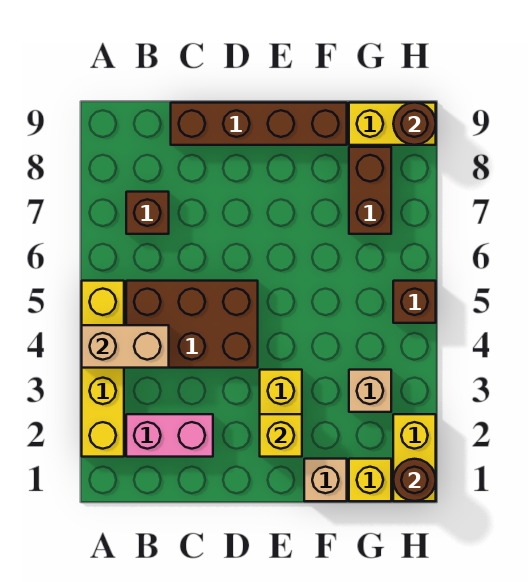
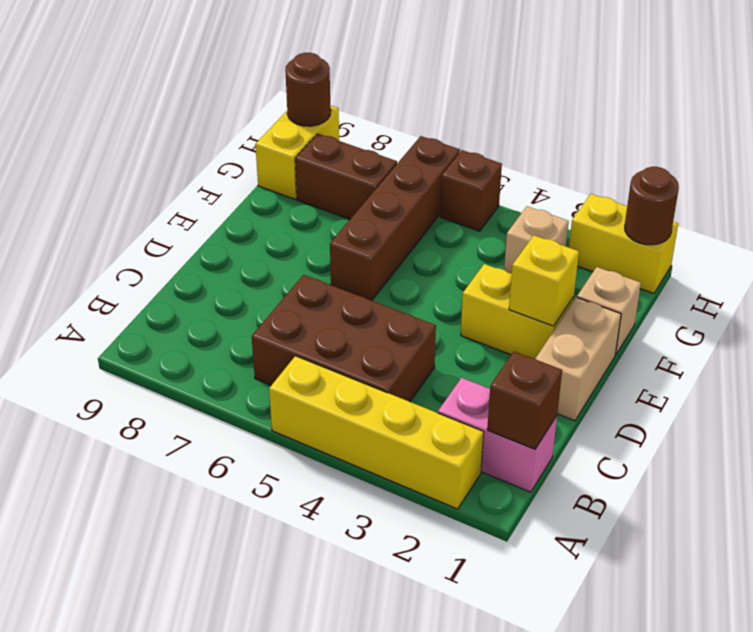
tan 1x2 brick [82,325,169,368] -> tan 1x2 brick moved to [535,297,621,421]
pink 1x2 brick [126,414,213,457] -> pink 1x2 brick turned to [438,378,557,492]
brown 2x3 brick [126,281,258,368] -> brown 2x3 brick turned to [252,275,436,402]
brown 1x1 brick [126,192,169,234] -> brown 1x1 brick moved to [487,352,562,449]
brown 1x4 brick [171,103,347,145] -> brown 1x4 brick moved to [330,136,460,301]
yellow 1x1 brick [349,459,391,501] -> none

